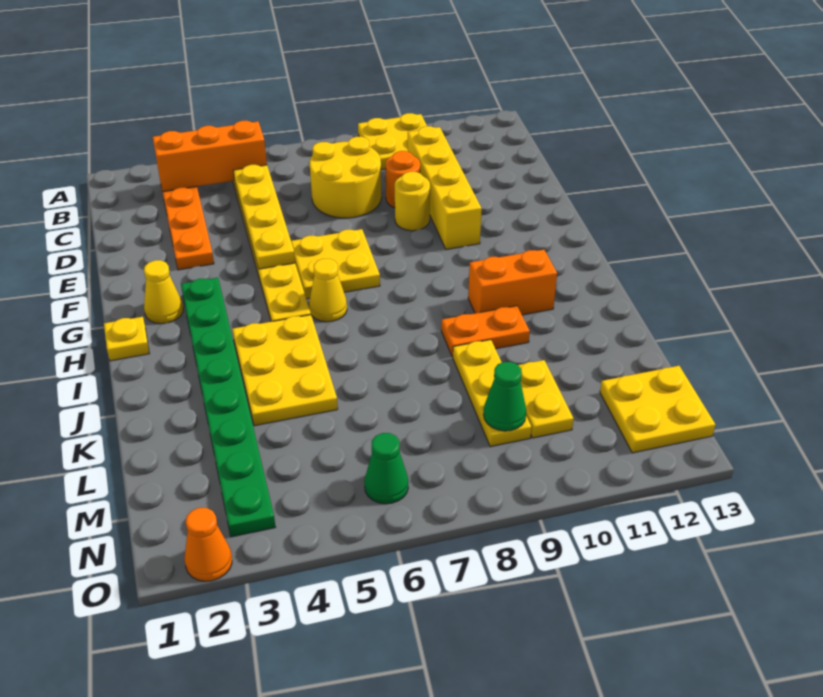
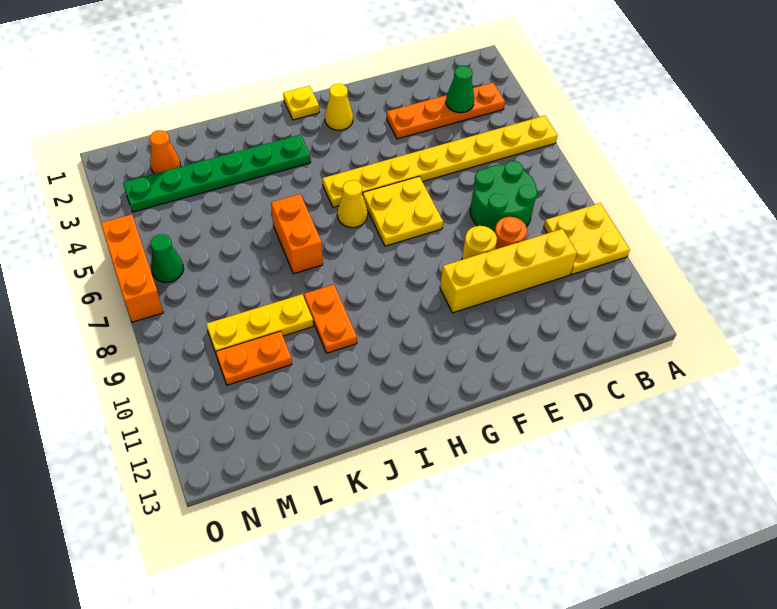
orange 1x3 brick [153,121,267,192] -> orange 1x3 brick moved to [101,214,163,322]
yellow 1x4 plate [233,165,295,269] -> none
yellow 2x2 round brick [310,137,382,218] -> green 2x2 round brick [470,161,537,232]
green 1x8 plate [181,278,275,537] -> green 1x6 plate [123,135,311,212]
yellow 2x3 plate [232,315,338,426] -> none
orange 1x2 brick [468,250,557,315] -> orange 1x2 brick moved to [271,194,323,274]
yellow 1x2 plate [518,360,574,438] -> orange 1x2 plate [216,331,292,385]
green 1x1 cone [483,362,526,431] -> green 1x1 cone moved to [446,66,474,113]
yellow 2x2 plate [600,366,716,453] -> none
orange 1x1 cone [185,508,232,581] -> orange 1x1 cone moved to [150,130,181,174]

